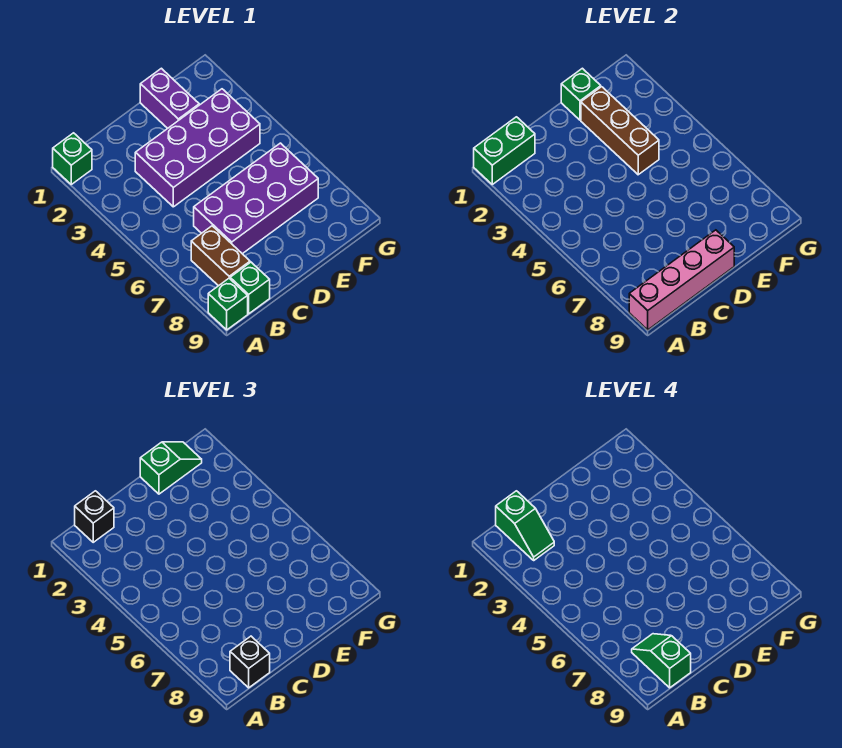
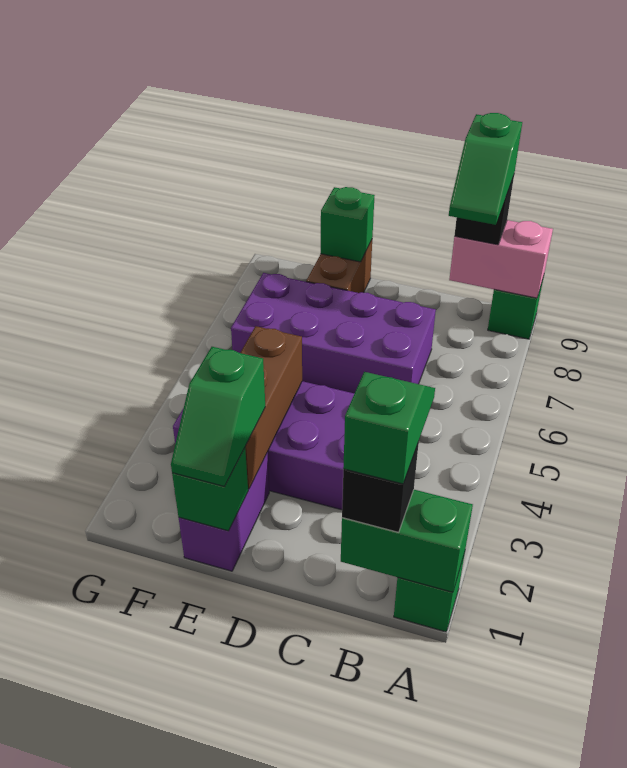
pink 1x4 brick [629,230,734,330] -> pink 1x2 brick [449,220,553,298]
brown 1x2 brick [191,226,250,286] -> brown 1x2 brick moved to [306,240,372,293]
green 1x1 brick [230,262,270,314] -> green 1x1 brick moved to [321,187,375,262]
green 1x2 slope [140,442,202,494] -> green 1x2 slope turned to [171,347,265,486]

